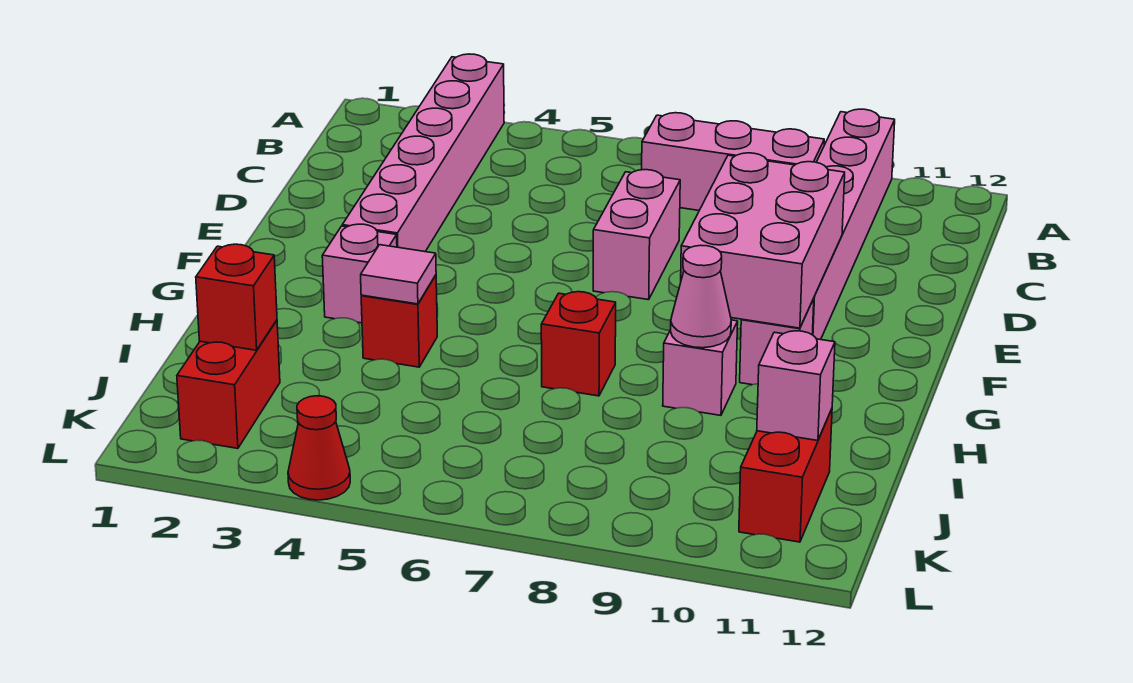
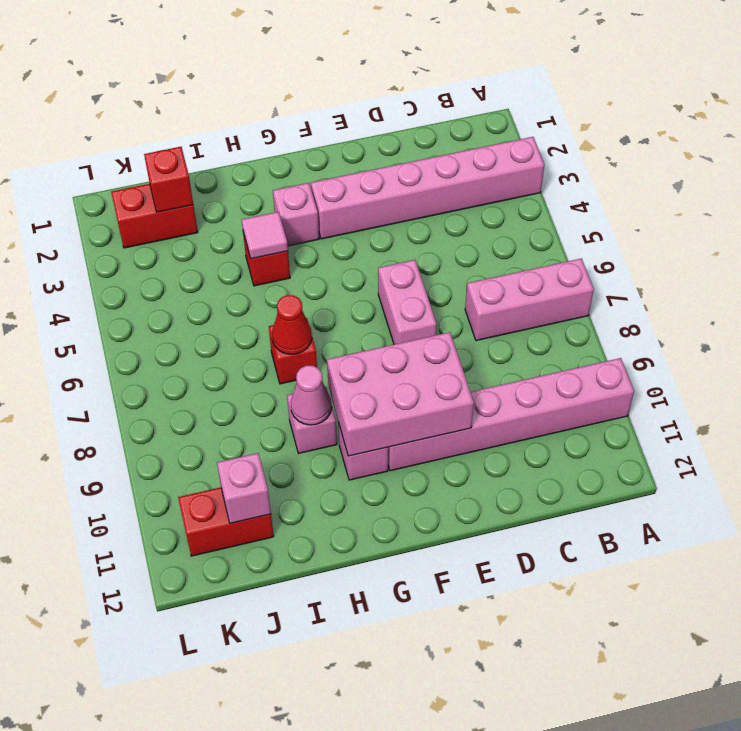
pink 1x3 brick [642,113,824,210] -> pink 1x3 brick turned to [465,259,594,341]
pink 1x2 brick [593,170,680,300] -> pink 1x2 brick turned to [378,260,437,344]
red 1x1 cone [288,396,350,500] -> red 1x1 cone moved to [272,295,312,354]

